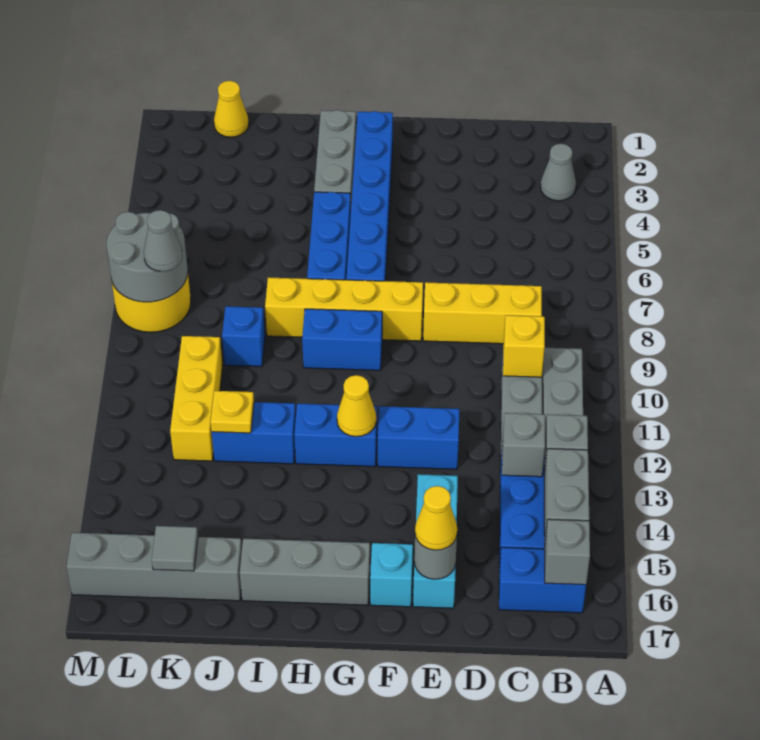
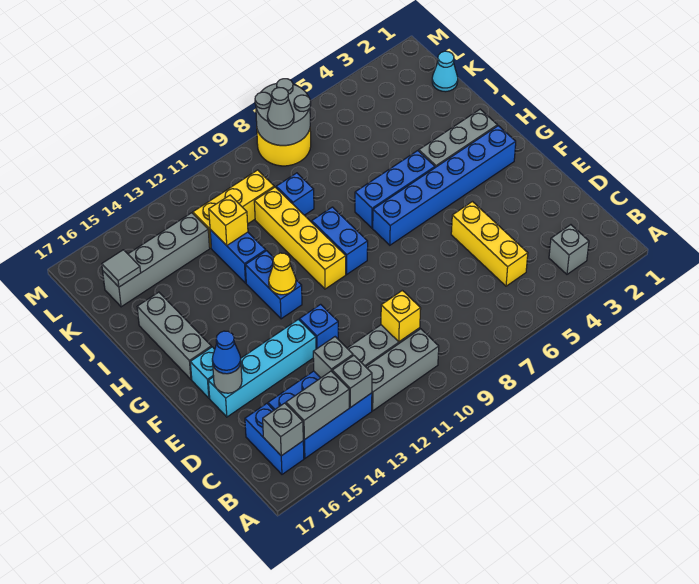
grey 1x1 cone [540,144,576,201] -> grey 1x1 brick [549,225,589,274]
yellow 1x3 brick [423,282,542,344] -> yellow 1x3 brick moved to [451,202,528,286]
blue 1x2 brick [378,406,459,469] -> blue 1x1 brick [299,304,338,349]
cyan 1x3 brick [413,474,458,608] -> cyan 1x4 brick [208,319,316,417]
yellow 1x1 cone [415,486,457,550] -> blue 1x1 cone [212,331,241,374]
yellow 1x4 brick [265,277,423,341] -> yellow 1x4 brick moved to [254,187,346,289]
yellow 1x1 plate [211,391,254,433] -> yellow 1x1 brick [209,195,248,245]
grey 1x4 brick [67,533,242,601] -> grey 1x4 brick turned to [103,213,210,307]
yellow 1x1 cone [214,81,249,137] -> cyan 1x1 cone [432,51,458,92]

